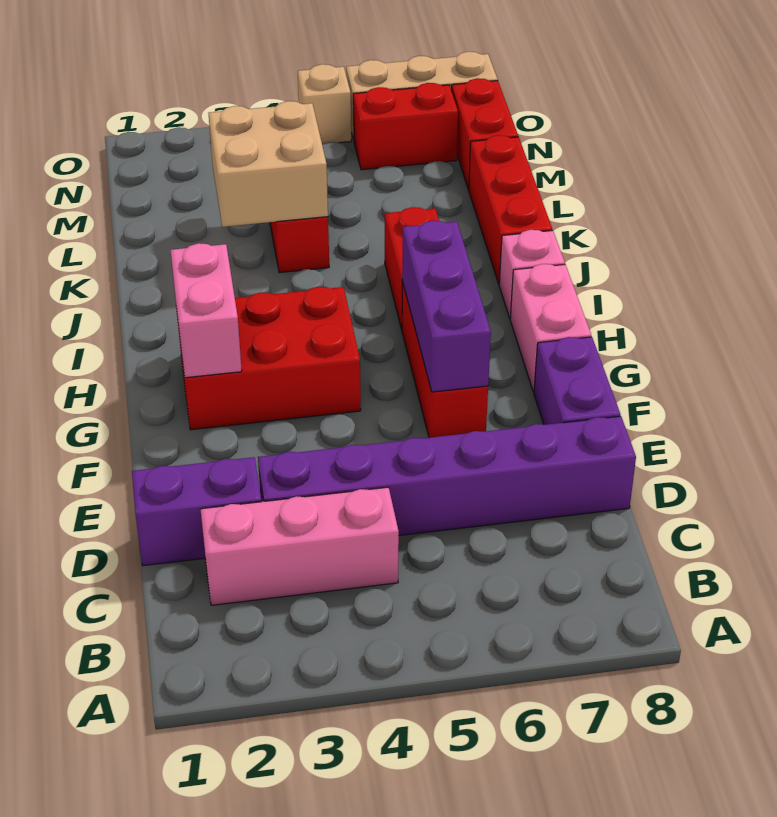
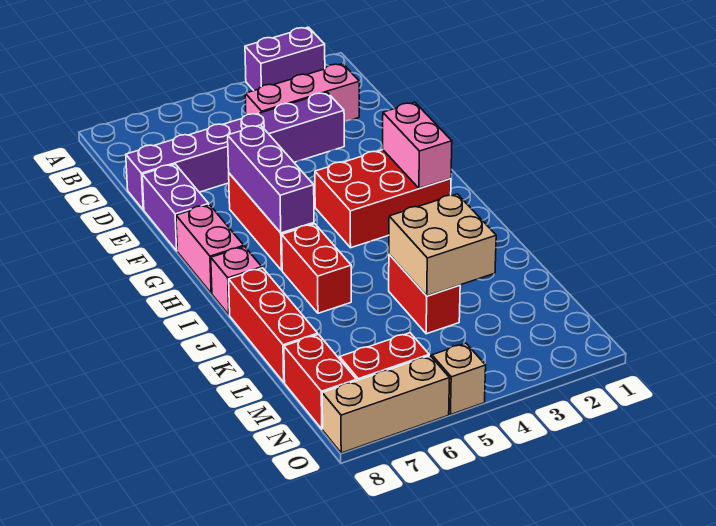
purple 1x2 brick [132,457,261,566] -> purple 1x2 brick moved to [245,27,325,90]

